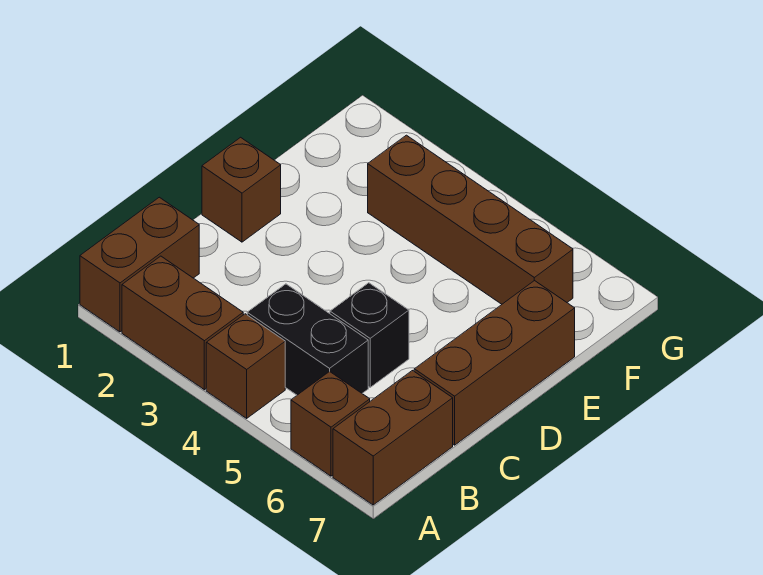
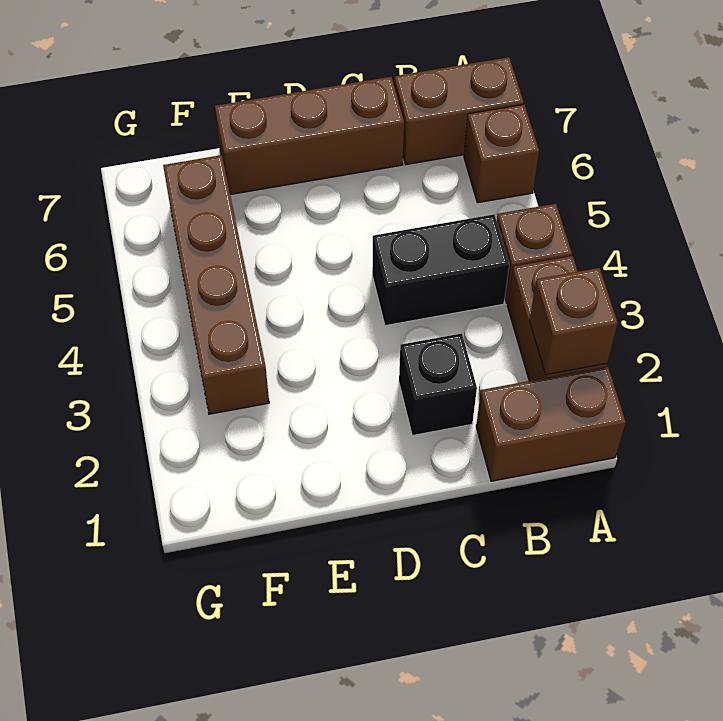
black 1x2 brick [247,284,368,395] -> black 1x2 brick turned to [372,214,509,326]
black 1x1 brick [330,283,409,387] -> black 1x1 brick moved to [399,333,477,436]
brown 1x1 brick [202,137,281,242] -> brown 1x1 brick moved to [530,268,618,375]

